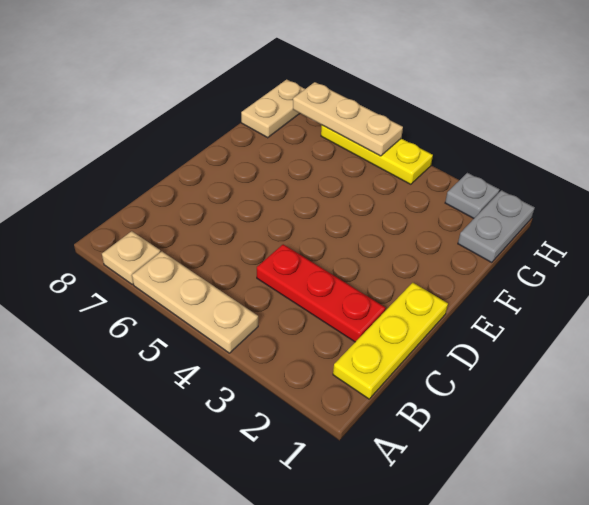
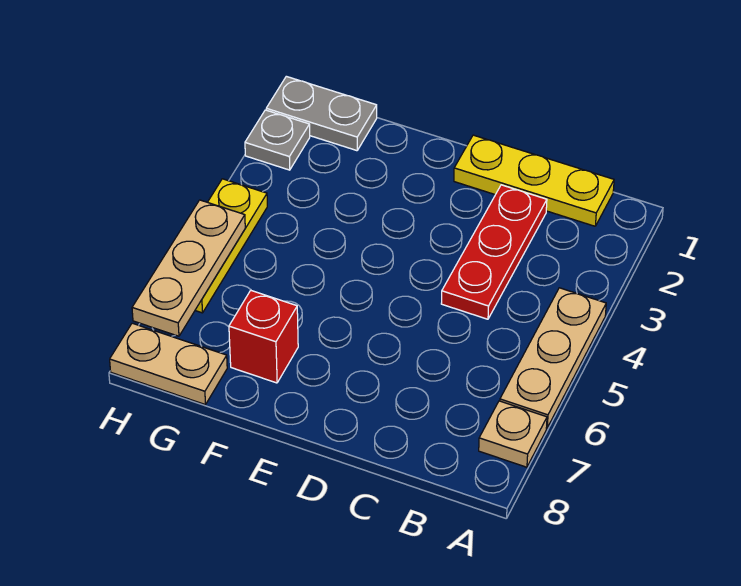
none -> red 1x1 brick [229,291,298,383]

